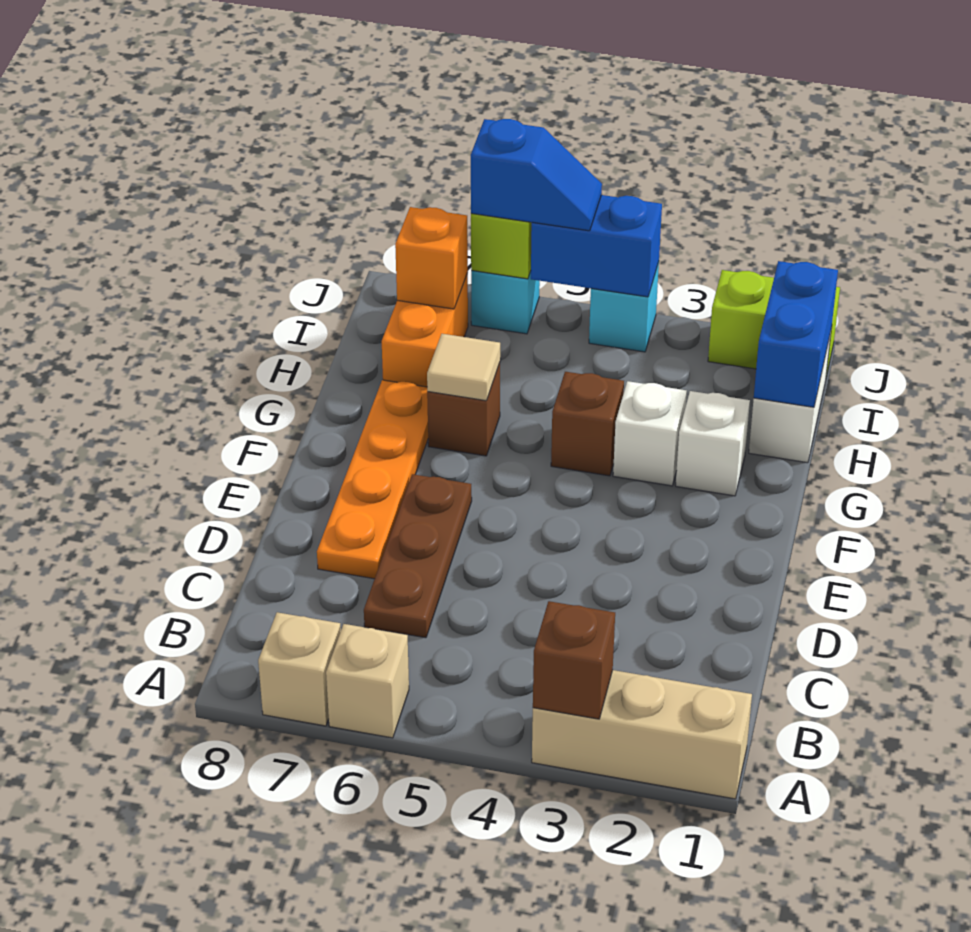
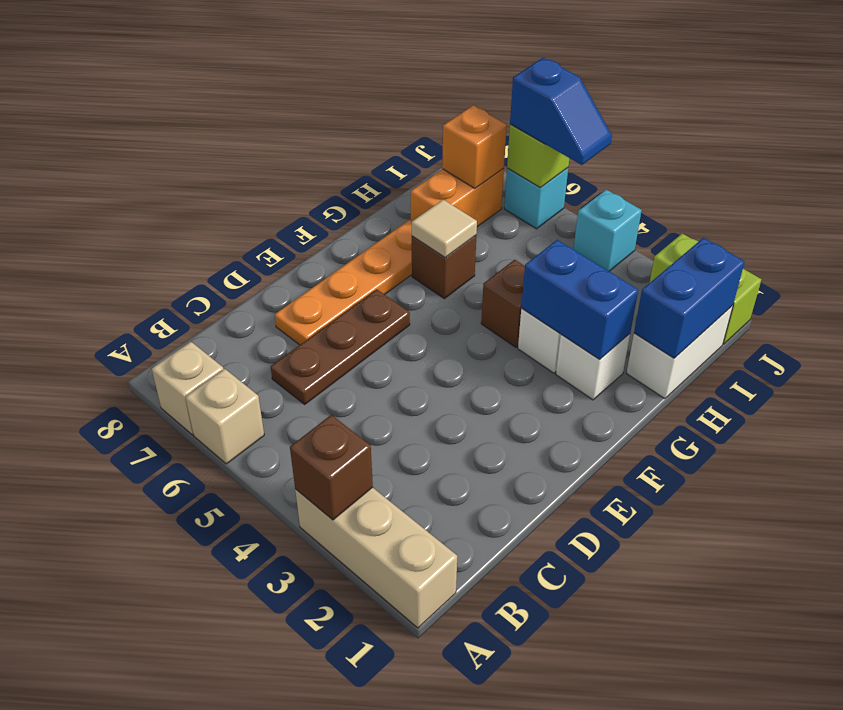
blue 1x2 brick [531,195,662,297] -> blue 1x2 brick moved to [521,240,638,360]

